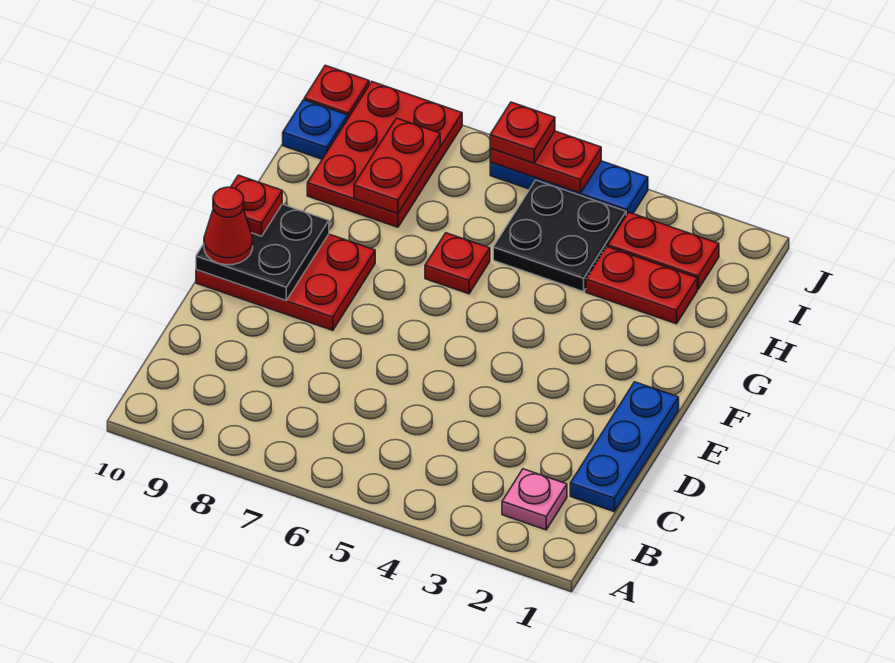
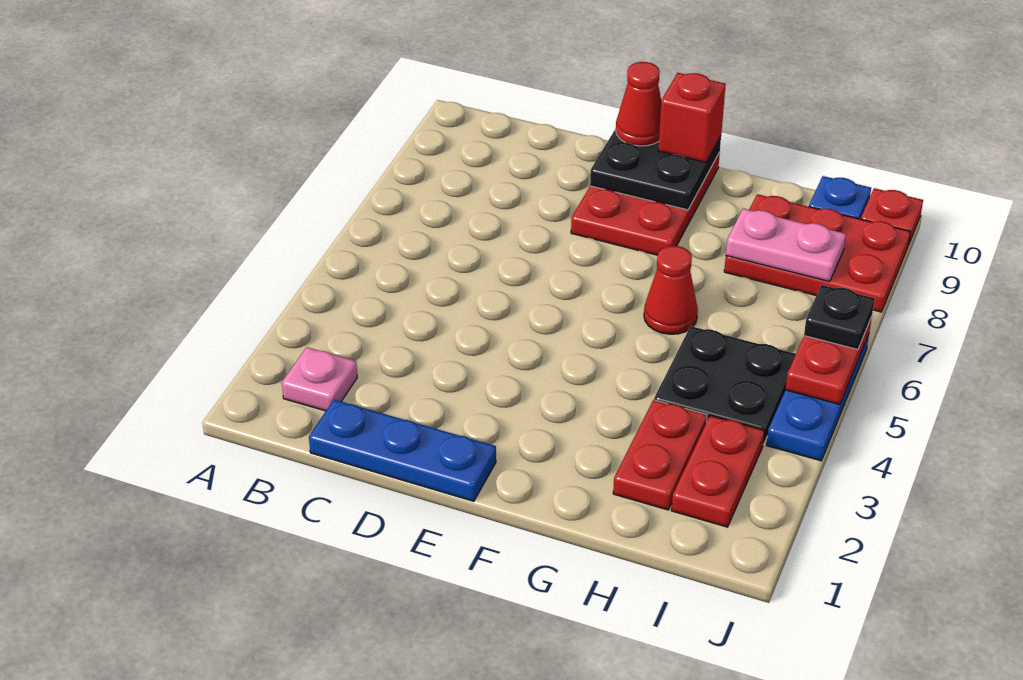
red 1x1 plate [231,175,282,236] -> red 1x1 brick [658,73,726,162]
red 1x1 plate [425,233,490,294] -> red 1x1 cone [644,246,698,334]
red 1x2 plate [354,118,440,214] -> pink 1x2 plate [726,209,846,282]
red 1x1 plate [490,102,555,163] -> black 1x1 plate [804,285,875,350]

